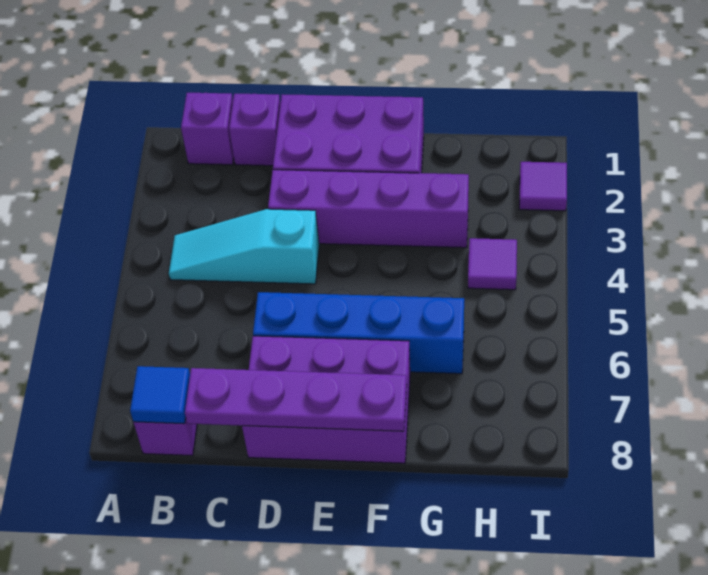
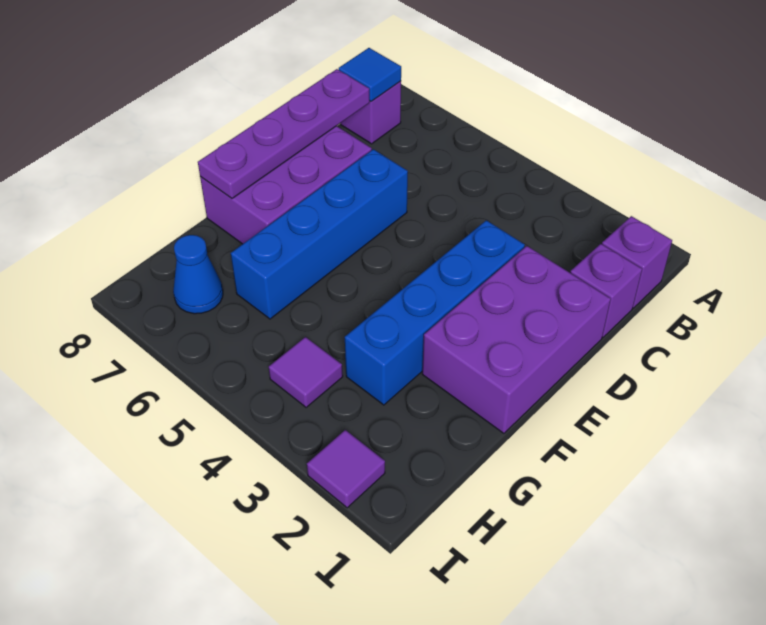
cyan 1x3 slope [169,209,319,284] -> none
purple 1x4 brick [268,170,469,248] -> blue 1x4 brick [345,220,525,405]
none -> blue 1x1 cone [173,235,223,314]

